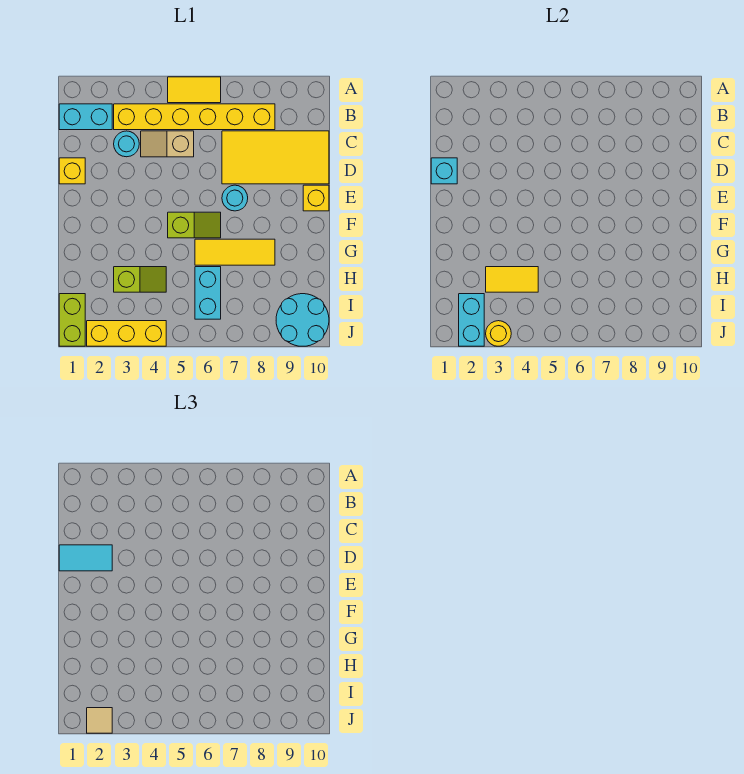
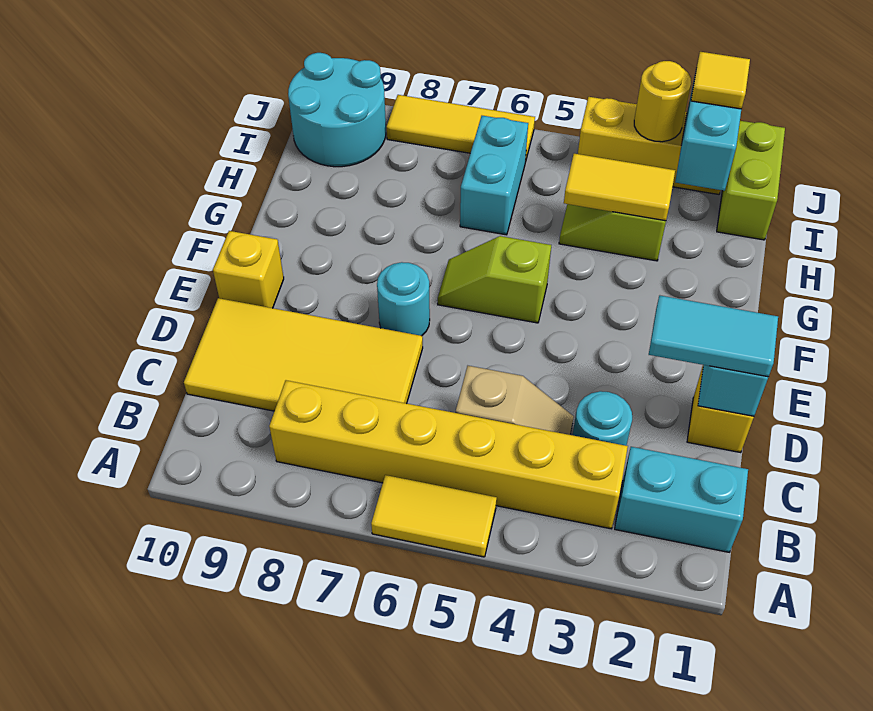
yellow 1x3 tile [195,239,275,265] -> yellow 1x3 tile moved to [387,95,535,162]
tan 1x1 tile [87,708,112,733] -> yellow 1x1 tile [691,52,750,109]

